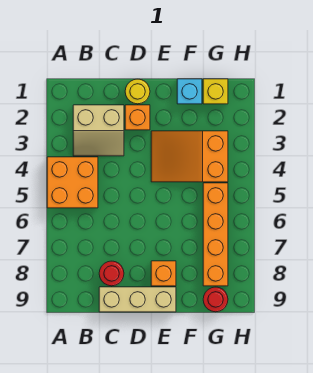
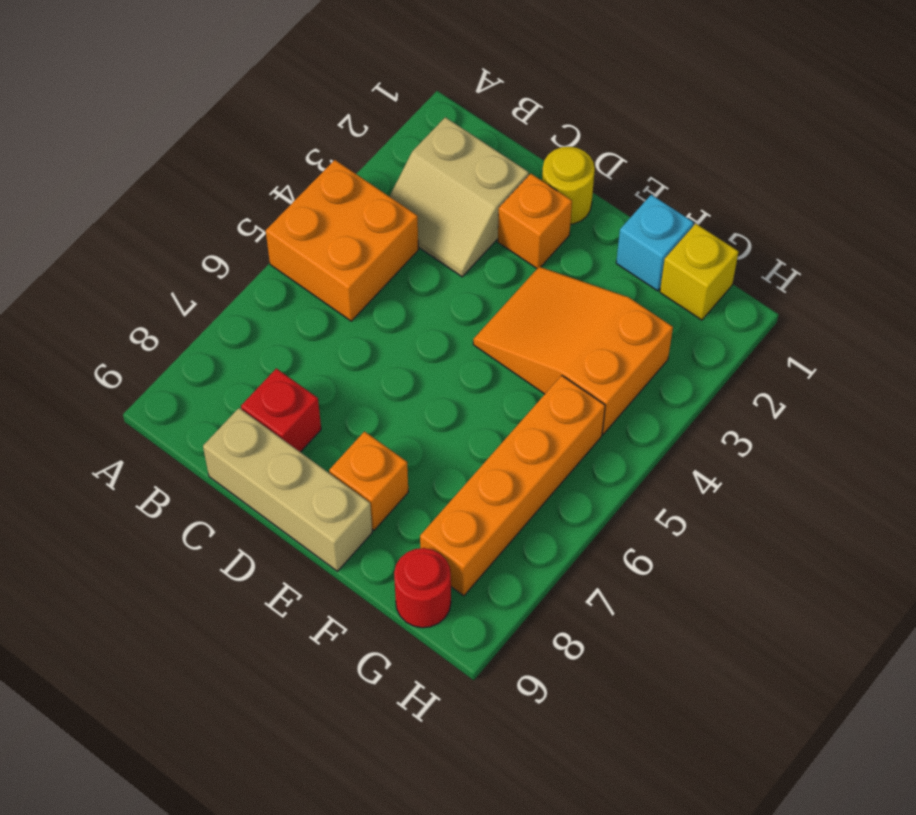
red 1x1 round brick [99,261,124,286] -> red 1x1 brick [241,368,321,452]

